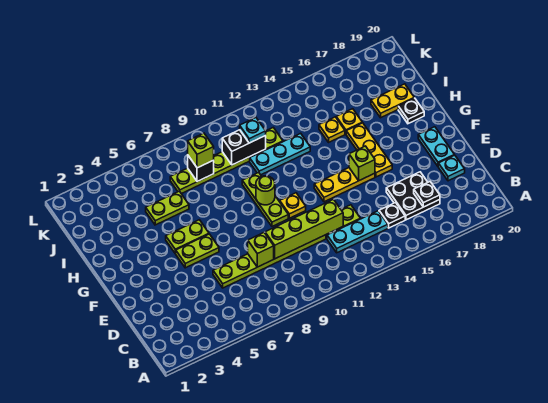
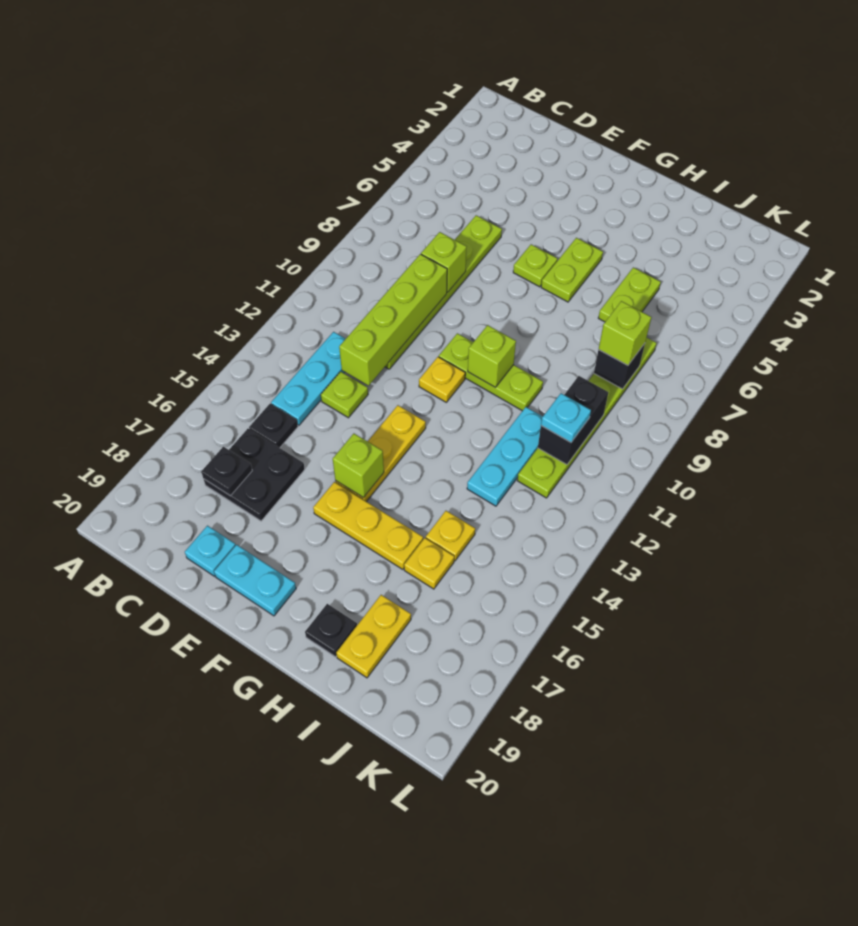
lime 1x2 plate [175,234,219,268] -> lime 1x1 plate [513,244,557,287]
lime 1x1 round brick [256,176,275,205] -> lime 1x1 brick [468,325,516,387]

